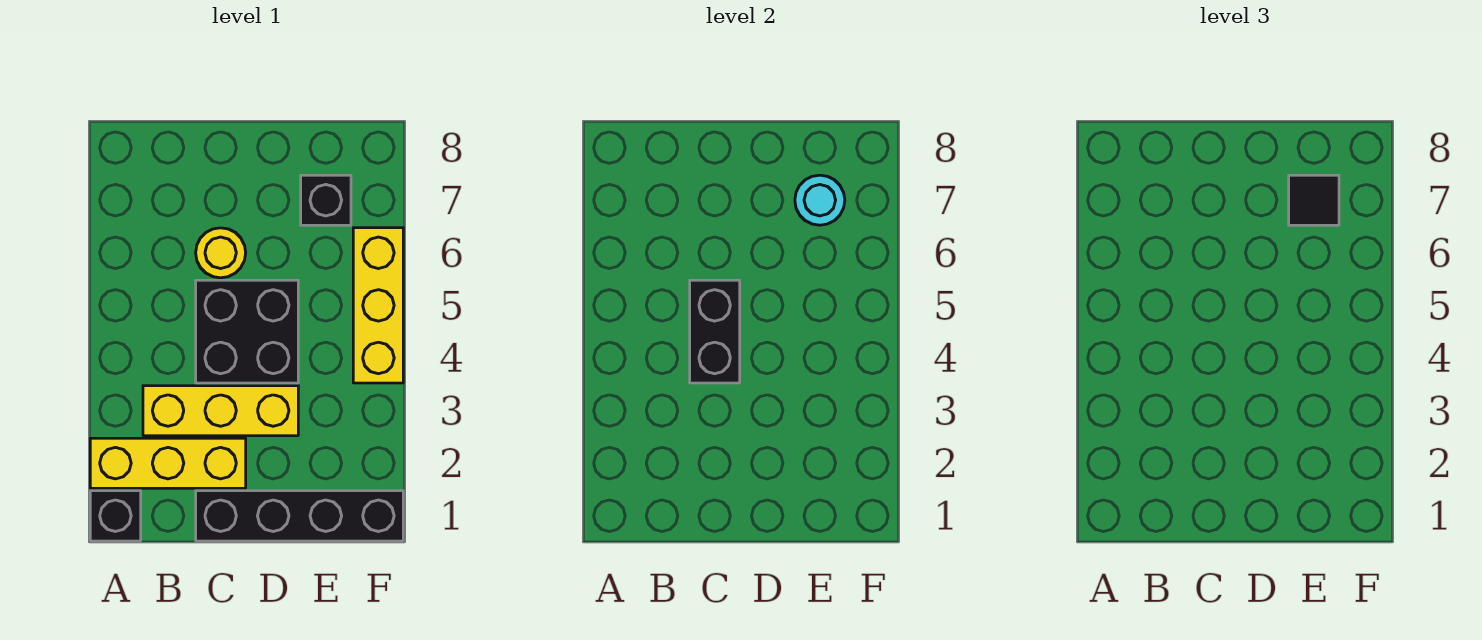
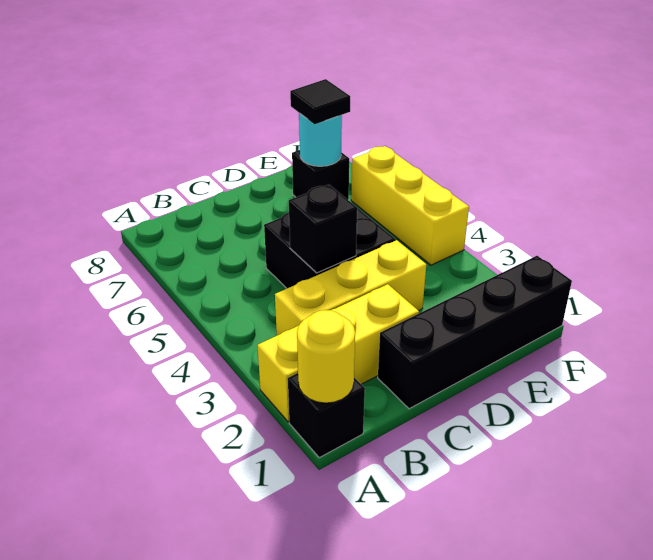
black 1x2 brick [690,280,740,383] -> black 1x1 brick [289,185,357,273]
yellow 1x1 round brick [196,228,246,278] -> yellow 1x1 round brick moved to [297,310,355,403]

